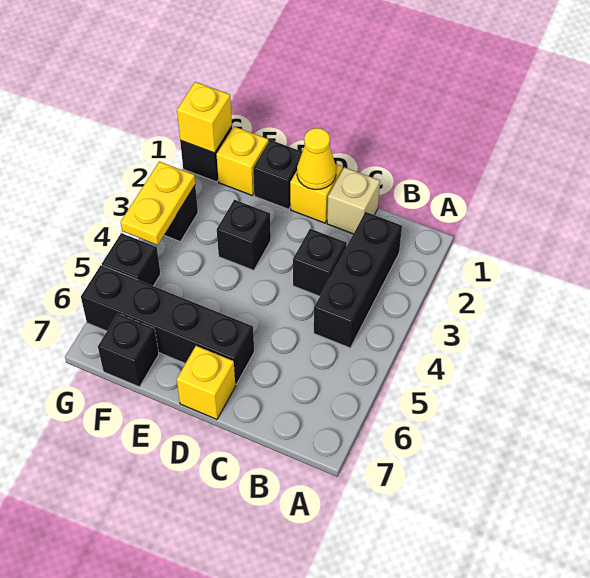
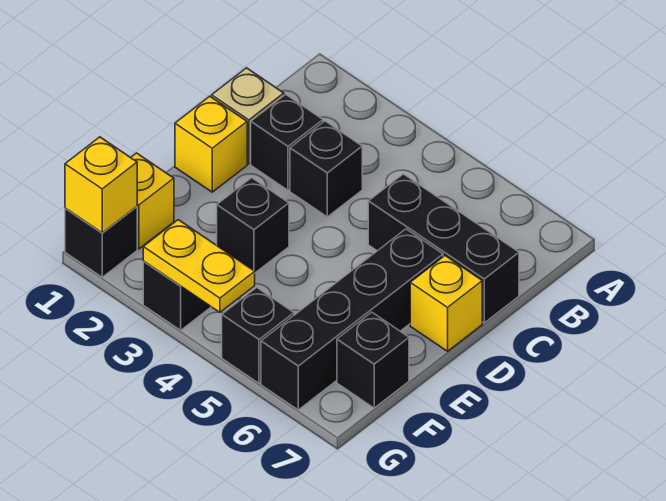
black 1x3 brick [314,212,402,348] -> black 1x3 brick moved to [368,174,519,323]
yellow 1x1 cone [297,128,336,190] -> none
black 1x1 brick [253,140,302,209] -> black 1x1 brick moved to [251,94,323,190]

